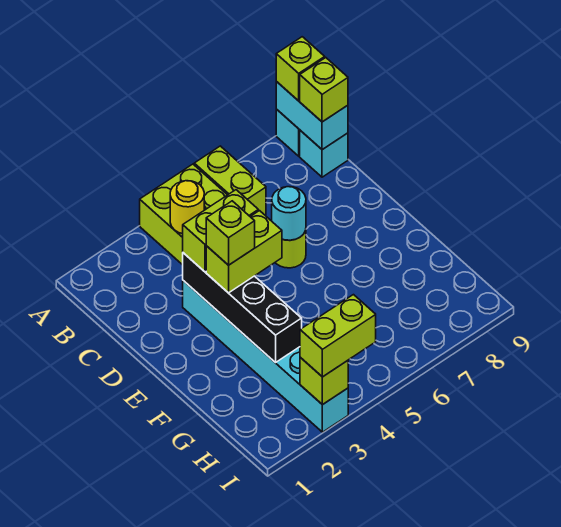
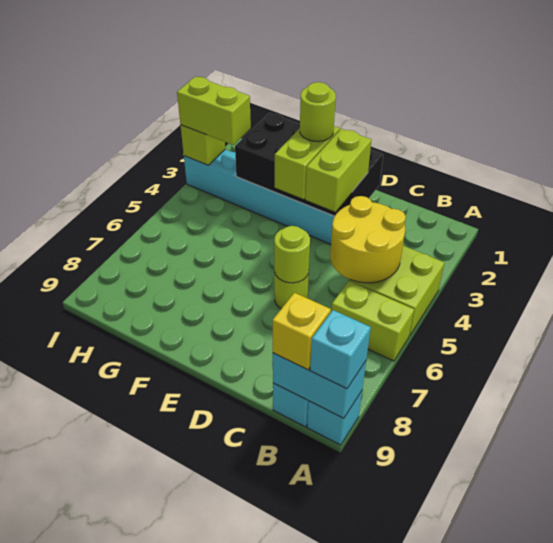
lime 1x1 brick [276,37,325,101] -> cyan 1x1 brick [310,310,371,389]
yellow 1x1 round brick [170,181,204,234] -> yellow 2x2 round brick [330,196,406,283]
lime 1x1 brick [300,58,348,122] -> yellow 1x1 brick [273,293,331,370]
black 1x4 brick [183,253,302,363] -> black 2x4 brick [235,113,383,216]
cyan 1x1 round brick [272,187,306,240] -> lime 1x1 round brick [274,226,310,283]
lime 1x1 brick [206,201,255,265] -> lime 1x1 round brick [300,82,336,142]
lime 1x2 brick [300,295,376,377] -> lime 1x2 brick turned to [177,76,251,145]

